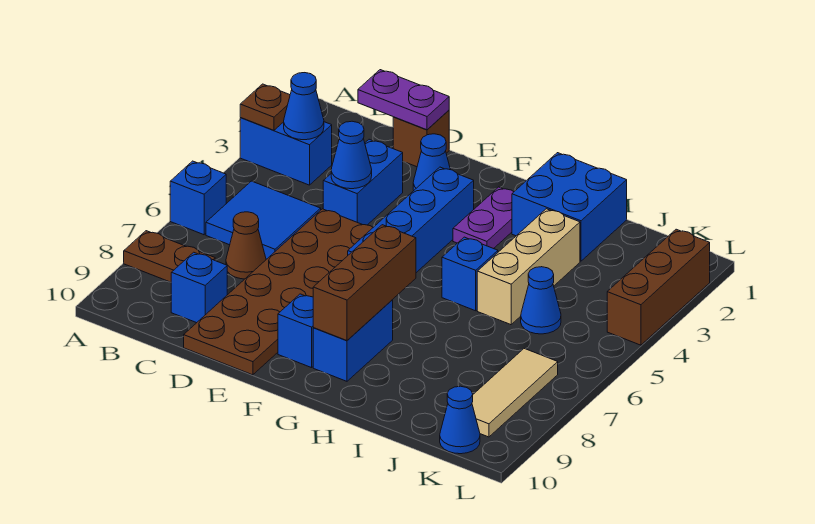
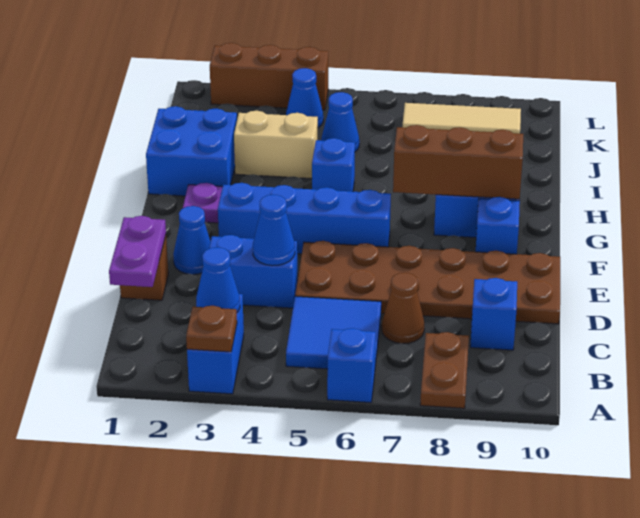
tan 1x3 brick [477,209,580,325] -> tan 1x2 brick [234,111,318,179]
blue 1x1 cone [440,386,480,454] -> blue 1x1 cone moved to [286,68,323,128]

